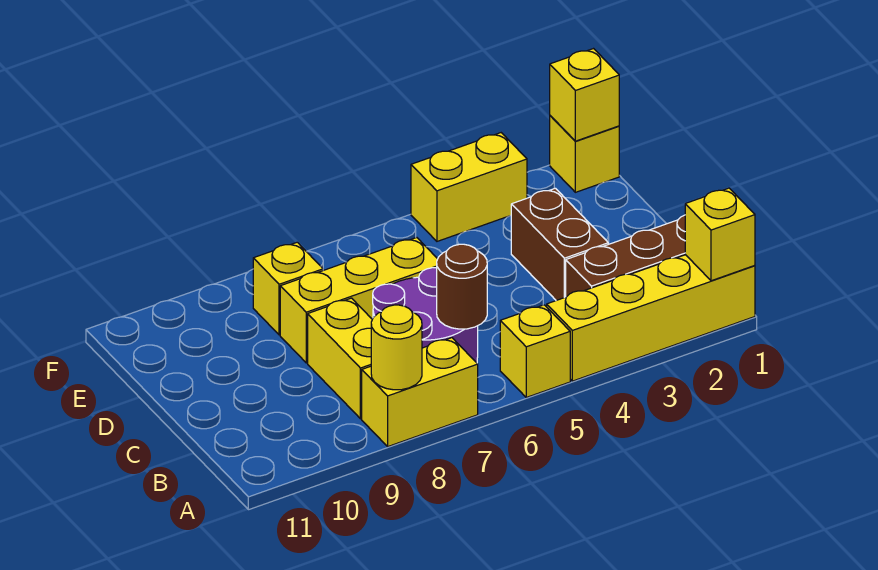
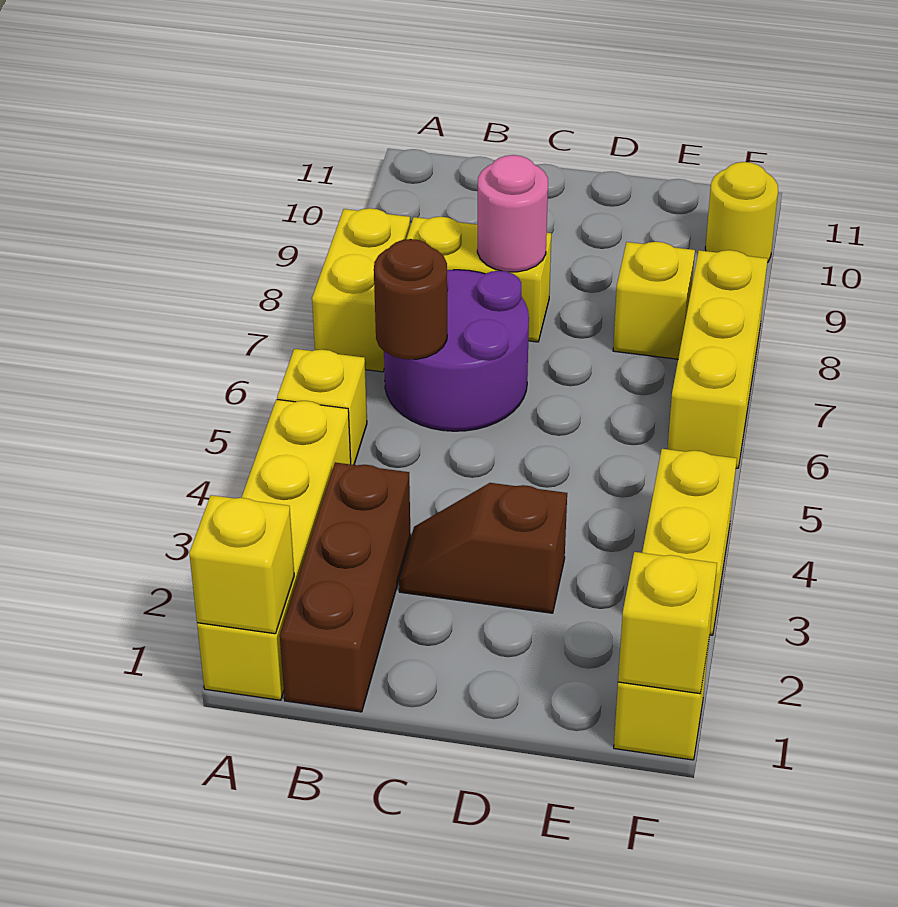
yellow 1x1 round brick [371,305,422,390] -> yellow 1x1 round brick moved to [705,162,778,263]
brown 1x2 brick [511,188,608,300] -> brown 1x2 slope [399,483,567,613]
none -> pink 1x1 round brick [477,155,548,272]
yellow 1x3 brick [280,238,437,363] -> yellow 1x3 brick moved to [668,250,768,468]

